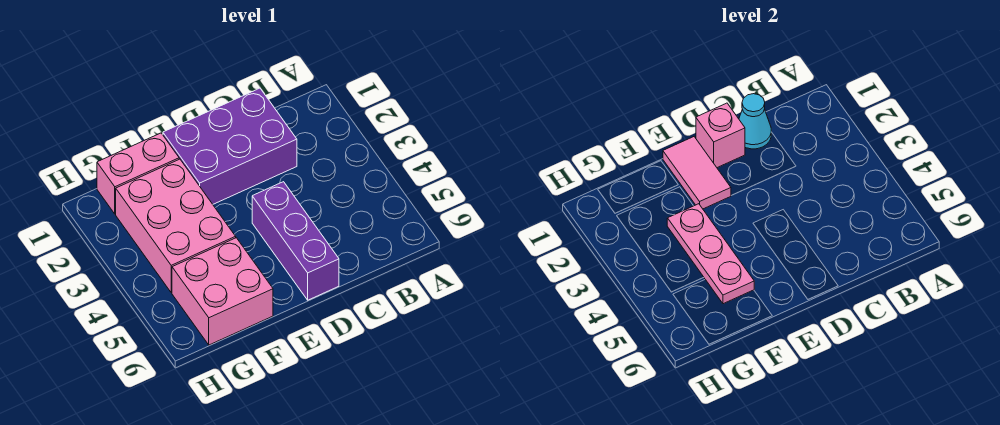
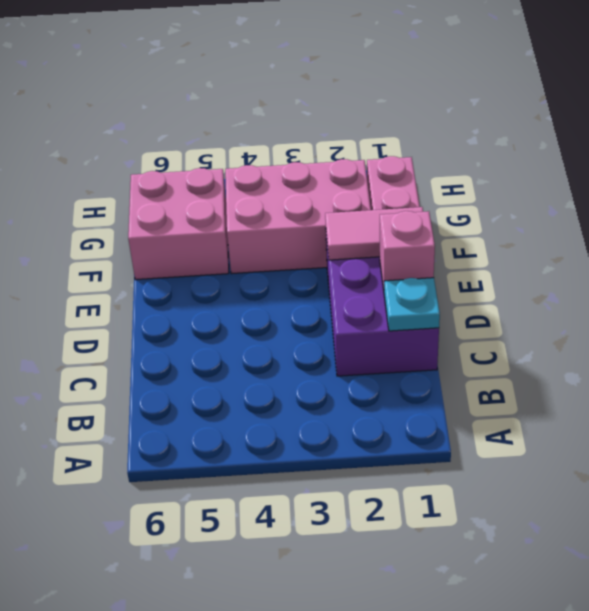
cyan 1x1 cone [739,94,771,149] -> cyan 1x1 plate [384,278,440,331]
purple 1x3 brick [252,182,339,300] -> none
pink 1x3 plate [667,204,754,304] -> none

